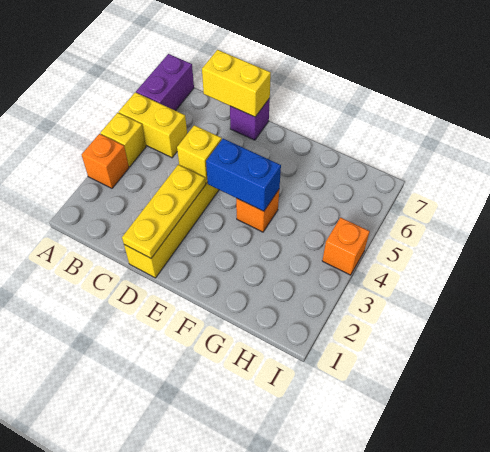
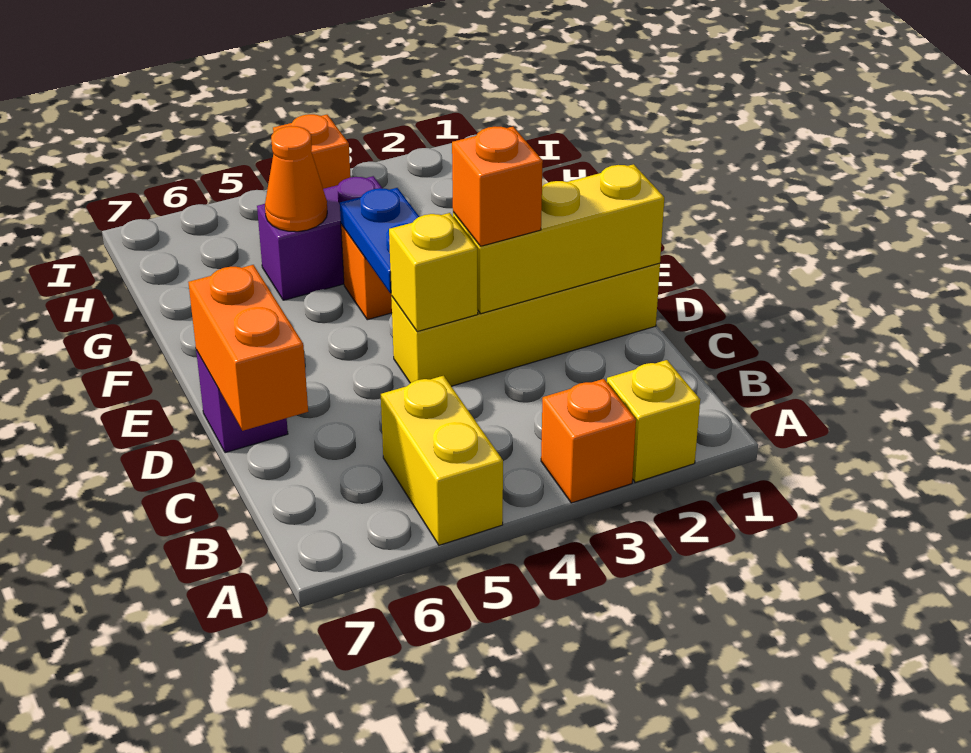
yellow 1x1 brick [100,113,146,167] -> yellow 1x1 brick moved to [607,360,700,482]
purple 1x2 brick [136,54,194,111] -> purple 1x2 brick moved to [257,176,383,300]
yellow 1x2 brick [202,50,271,117] -> orange 1x2 brick [188,265,308,431]
yellow 1x3 plate [122,165,206,258] -> yellow 1x3 brick [453,164,664,314]
none -> orange 1x1 brick [452,127,543,246]
blue 1x2 brick [206,139,281,211] -> blue 1x2 plate [340,188,419,293]
none -> orange 1x1 cone [265,126,327,232]

